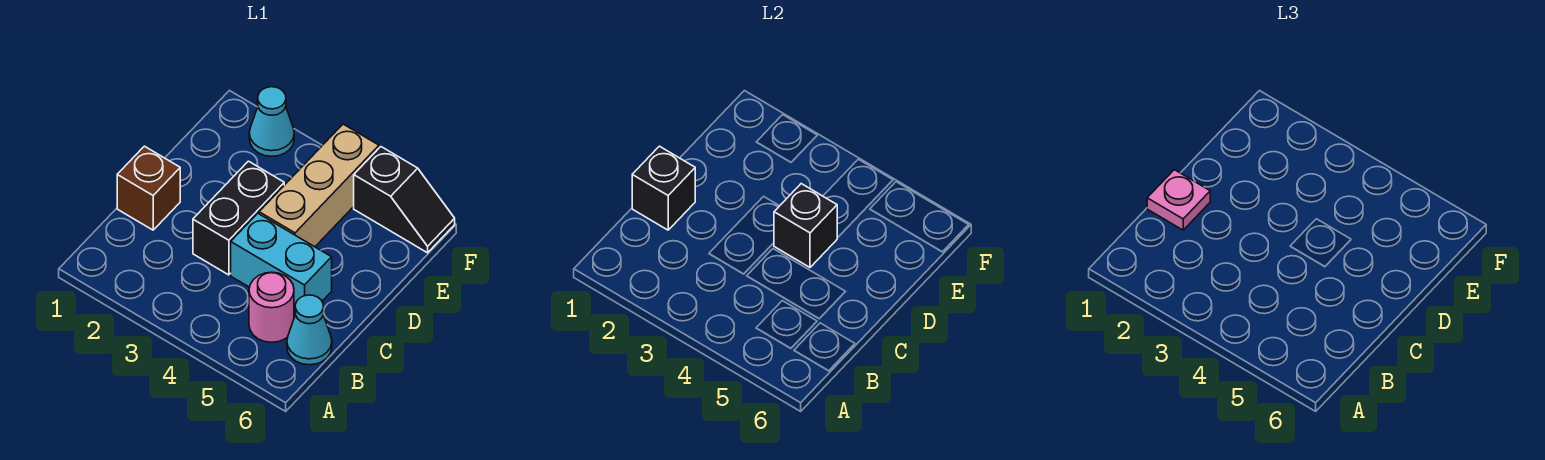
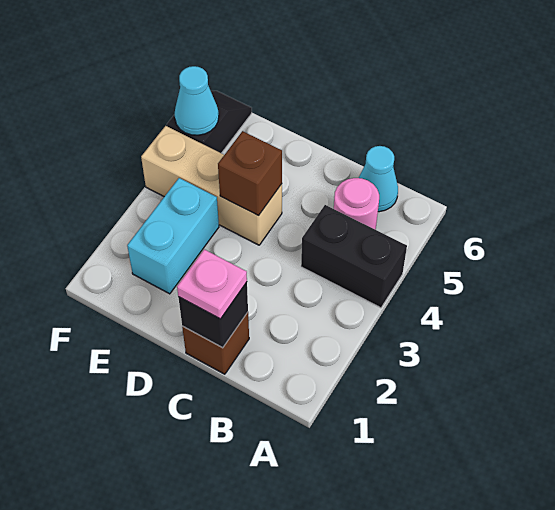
black 1x2 brick [193,161,284,275] -> black 1x2 brick moved to [301,205,407,308]
cyan 1x2 brick [231,213,332,314] -> cyan 1x2 brick moved to [127,178,219,294]
black 1x1 brick [774,184,837,267] -> brown 1x1 brick [218,131,282,216]
cyan 1x1 cone [249,87,294,156] -> cyan 1x1 cone moved to [175,66,219,135]

